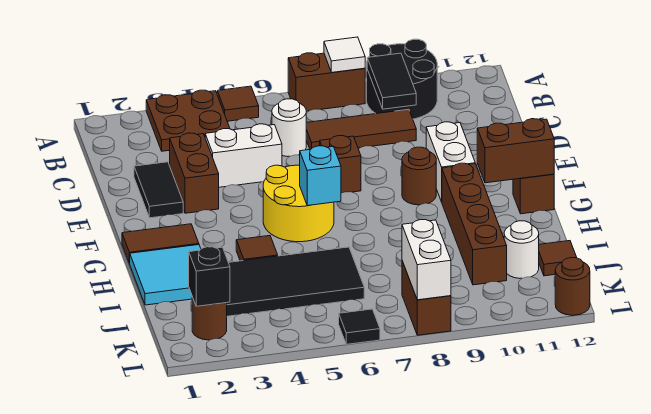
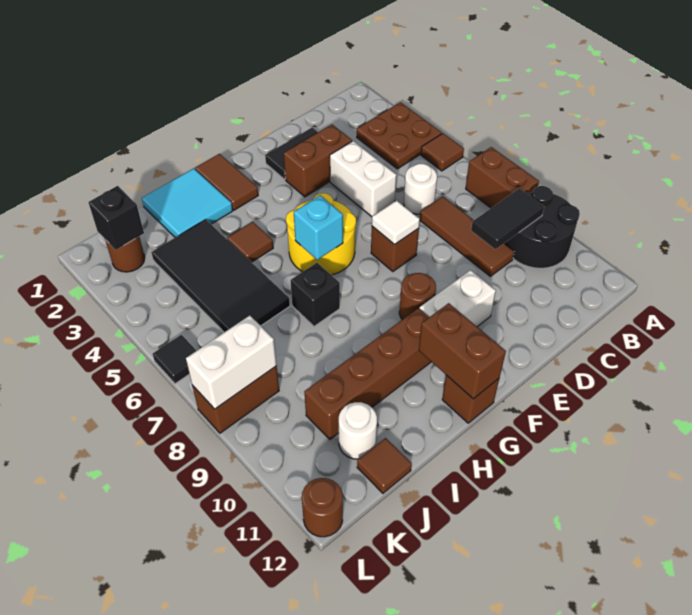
white 1x1 tile [324,37,365,72] -> white 1x1 tile moved to [372,200,420,245]
none -> black 1x1 brick [290,263,340,326]

